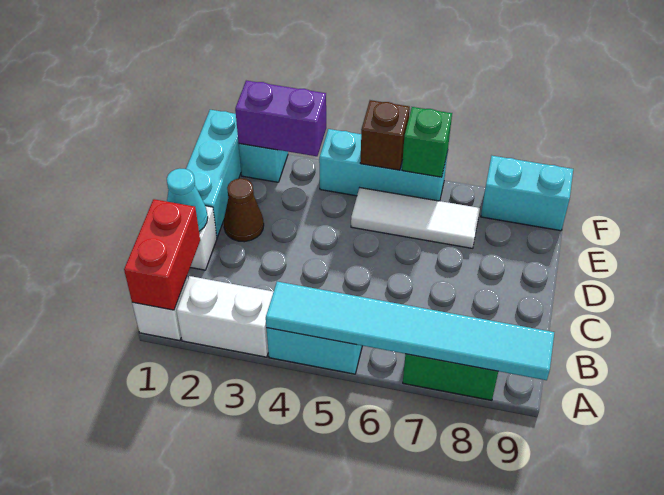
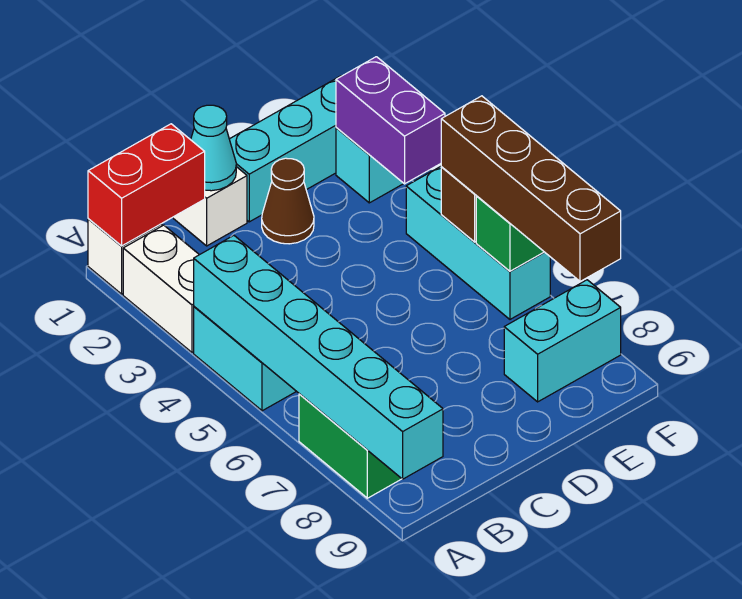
cyan 1x6 tile [266,282,554,380] -> cyan 1x6 brick [194,236,443,479]
white 1x3 tile [351,188,480,248] -> none
none -> brown 1x4 brick [441,96,621,281]
cyan 1x2 brick [481,156,573,231] -> cyan 1x2 brick turned to [504,280,621,402]

